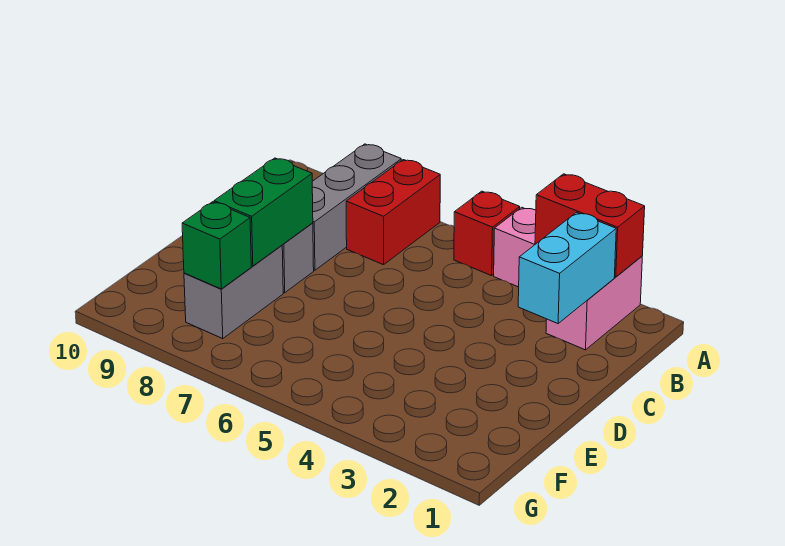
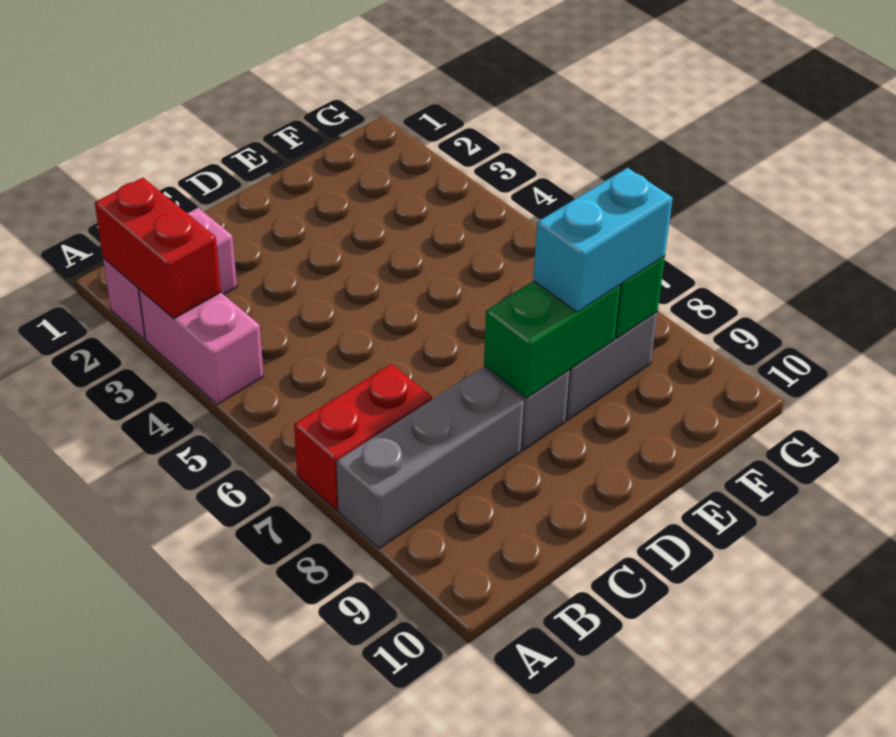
red 1x1 brick [454,191,520,276] -> none
cyan 1x2 brick [518,213,616,324] -> cyan 1x2 brick moved to [533,168,673,312]

